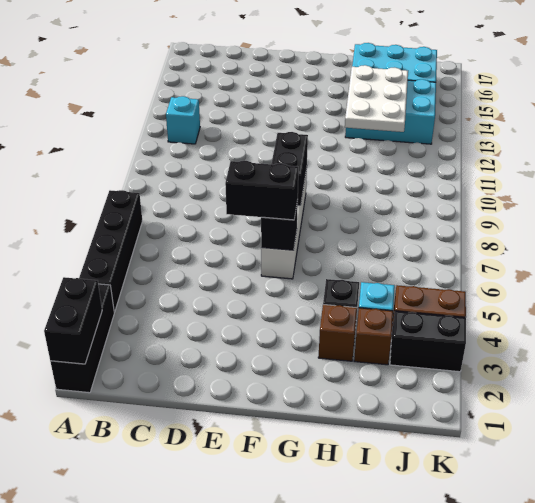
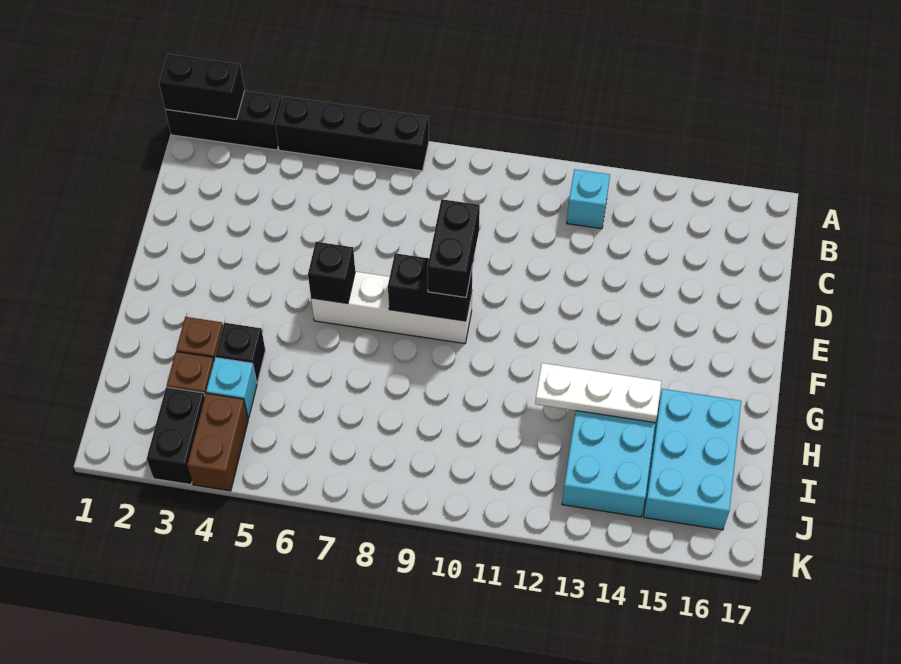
black 1x2 brick [225,161,298,220] -> black 1x2 brick moved to [427,199,480,298]
white 2x3 plate [345,65,408,132] -> white 1x3 plate [535,363,662,423]

